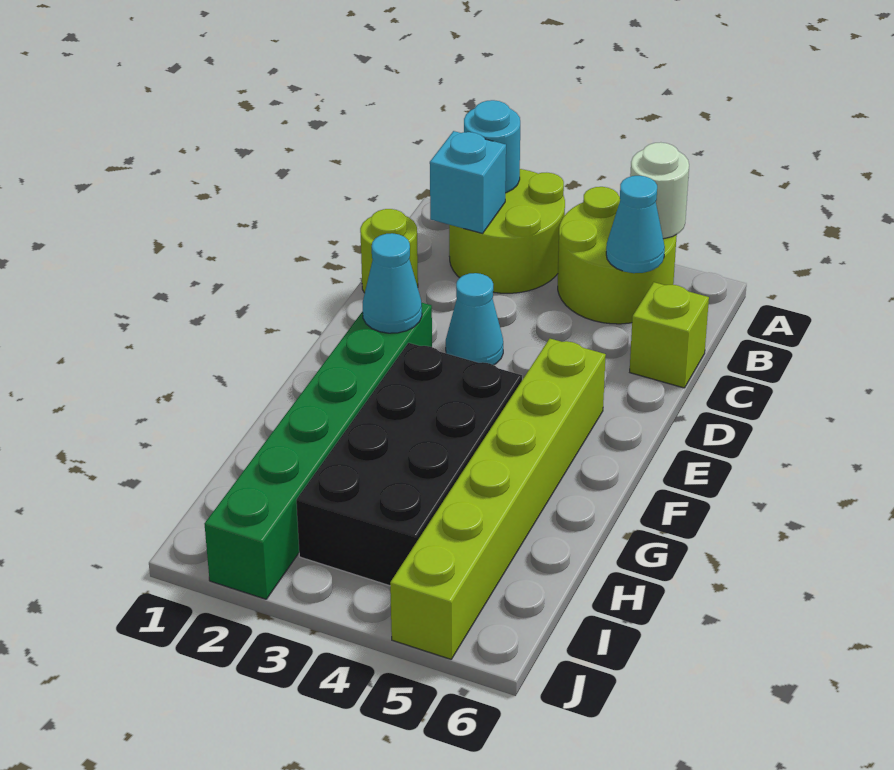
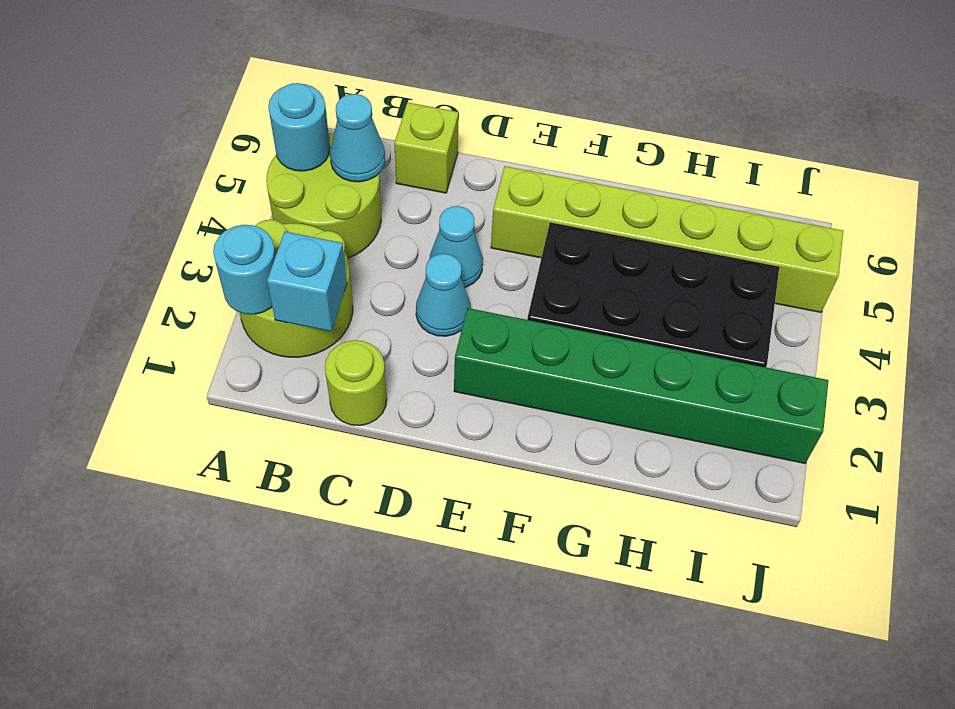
white 1x1 round brick [630,142,689,239] -> cyan 1x1 round brick [268,83,330,171]
cyan 1x1 cone [363,233,422,333] -> cyan 1x1 cone moved to [429,206,483,287]

